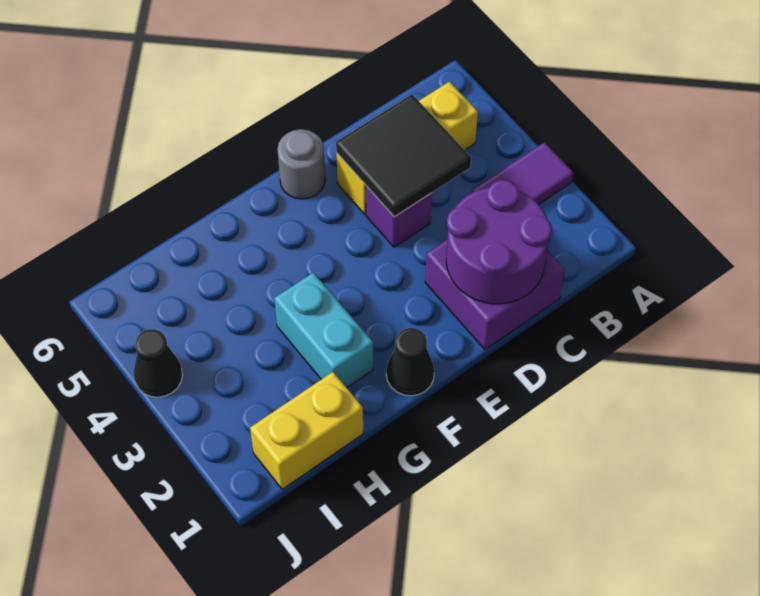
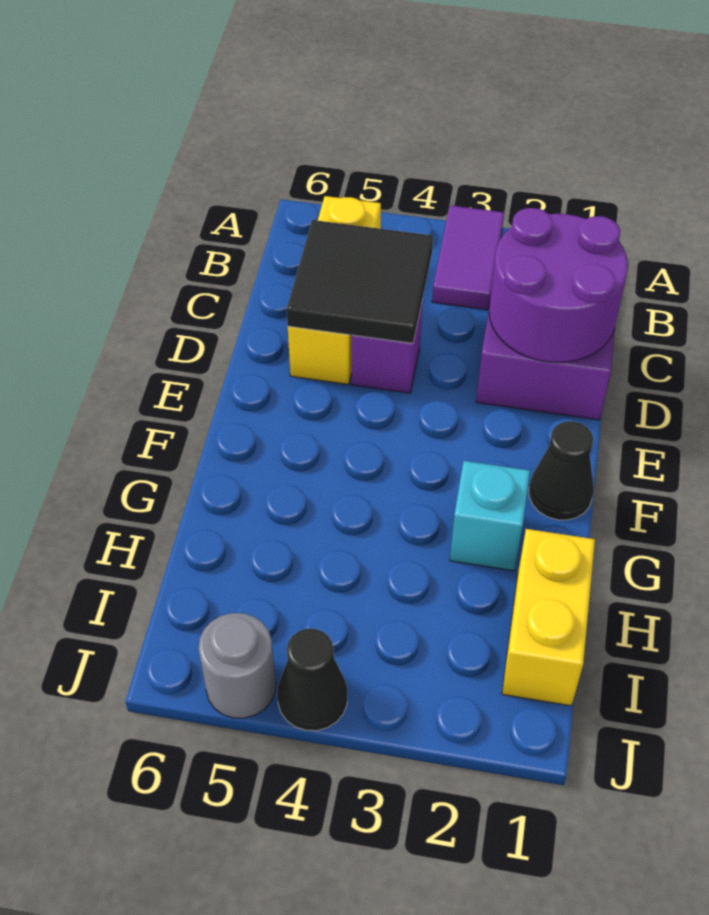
grey 1x1 round brick [277,129,325,199] -> grey 1x1 round brick moved to [199,613,276,718]
cyan 1x2 brick [274,273,373,388] -> cyan 1x1 brick [450,461,530,571]

